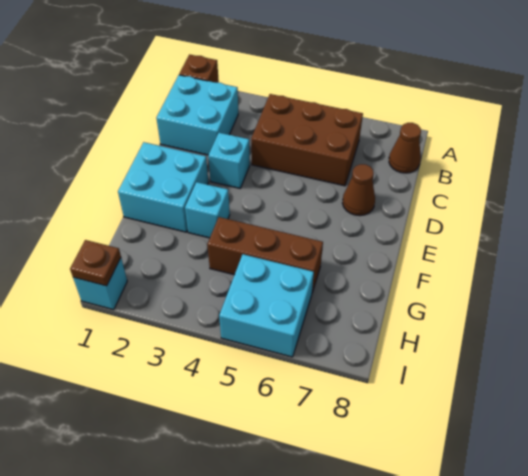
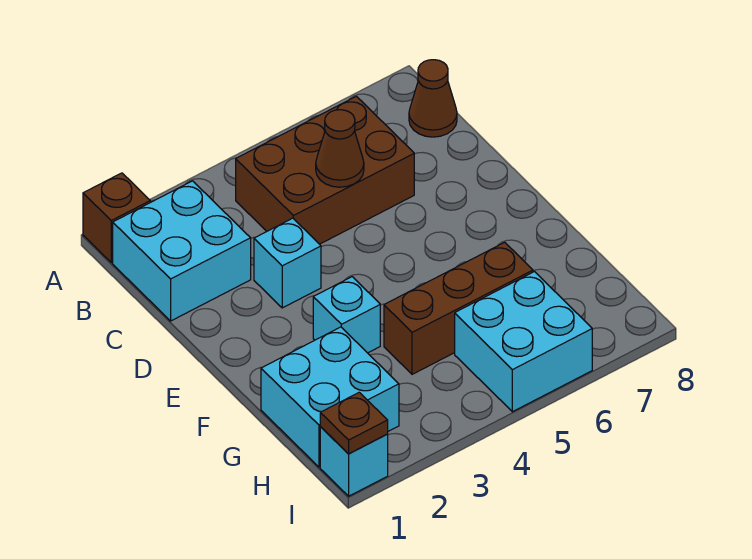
brown 1x1 cone [343,164,375,216] -> brown 1x1 cone moved to [316,110,364,187]
cyan 2x2 brick [118,142,208,232] -> cyan 2x2 brick moved to [261,327,399,467]

